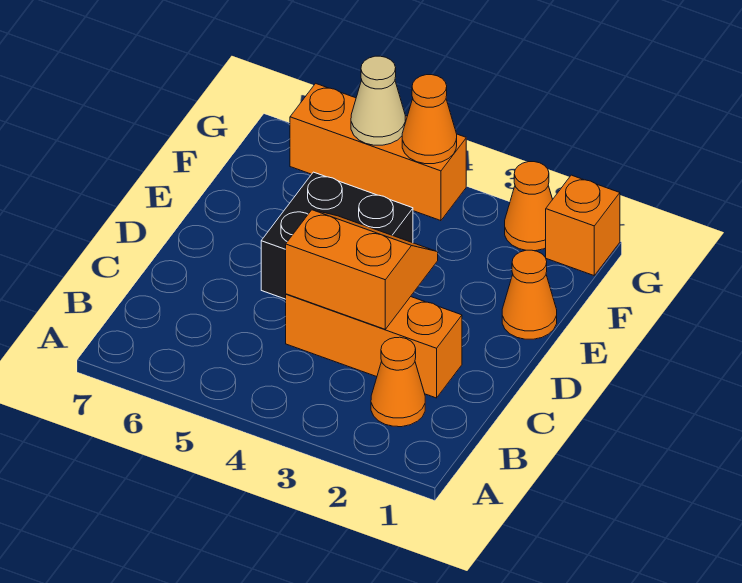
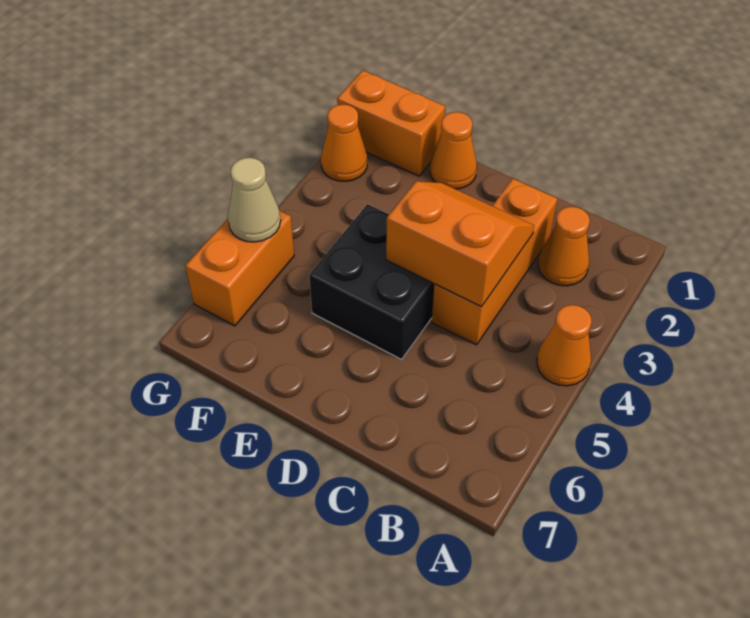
orange 2x2 slope [286,210,438,329] -> orange 2x2 slope turned to [386,181,534,307]
orange 1x1 brick [546,175,620,275] -> orange 1x2 brick [337,70,445,176]
orange 1x3 brick [290,83,466,221] -> orange 1x2 brick [186,211,294,326]
orange 1x1 cone [402,75,457,164] -> orange 1x1 cone moved to [537,305,592,386]

